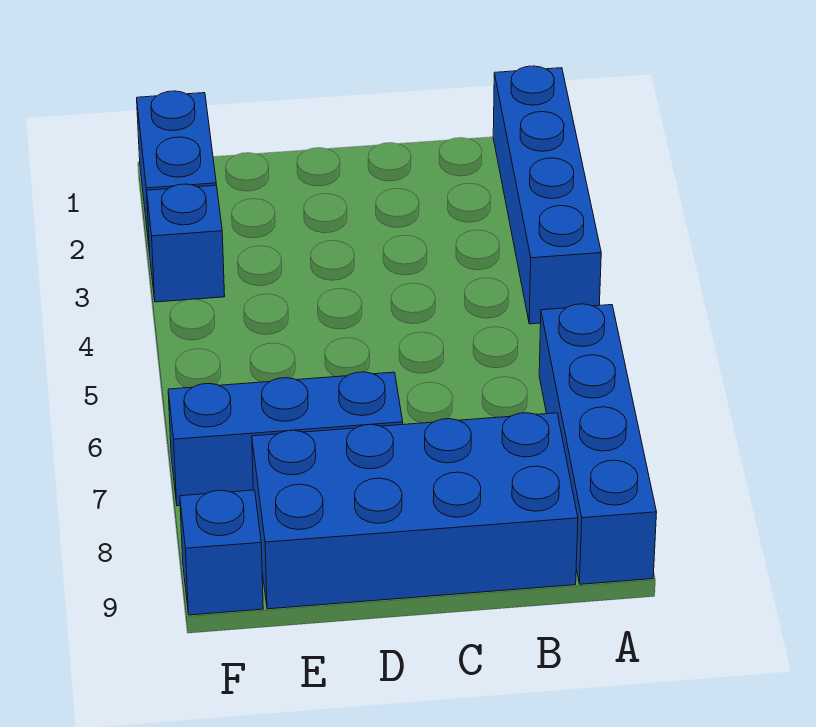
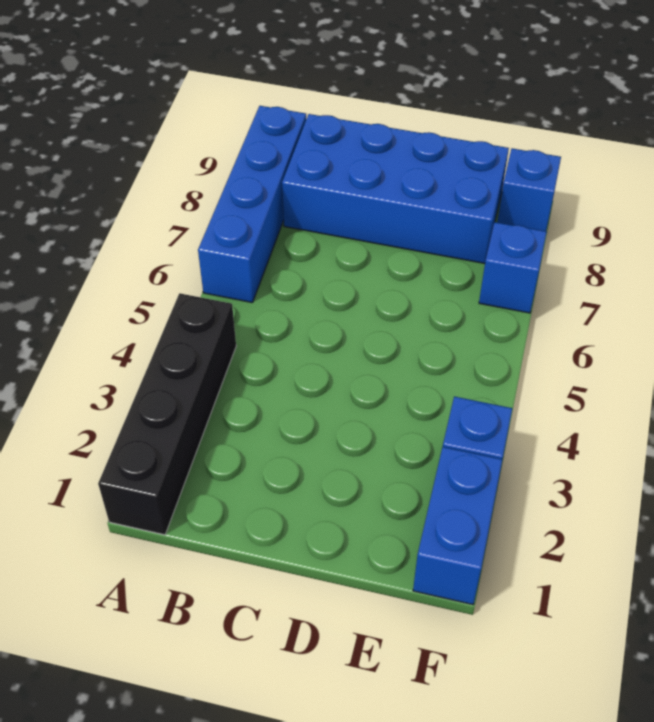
blue 1x4 brick [493,66,601,324] -> black 1x4 brick [98,293,236,535]
blue 1x3 brick [168,372,403,506] -> blue 1x1 brick [479,222,547,313]

